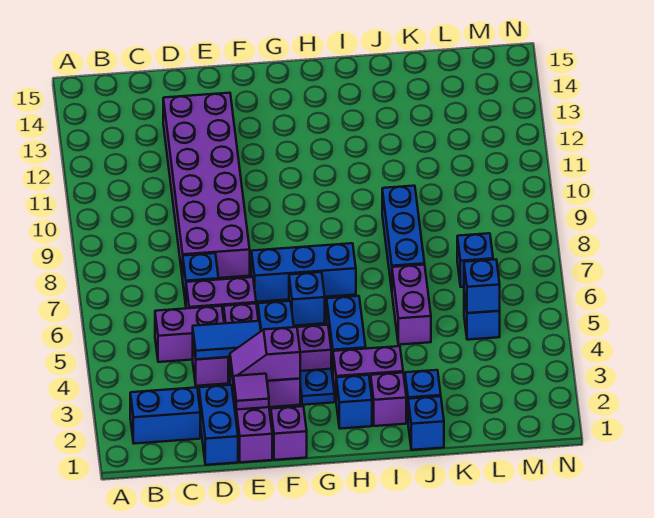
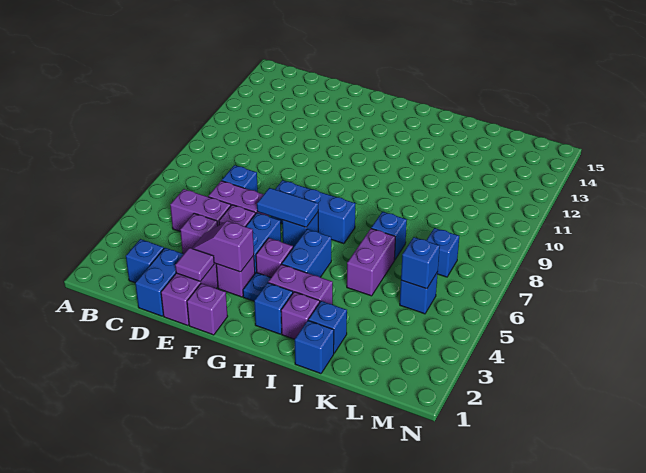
blue 1x2 brick [130,387,200,444] -> blue 1x1 brick [126,239,164,283]
blue 1x2 tile [193,321,261,359] -> blue 1x2 tile moved to [257,188,318,227]
purple 2x6 brick [163,93,250,279] -> none
blue 1x3 brick [382,186,425,289] -> blue 1x1 brick [371,212,407,260]

